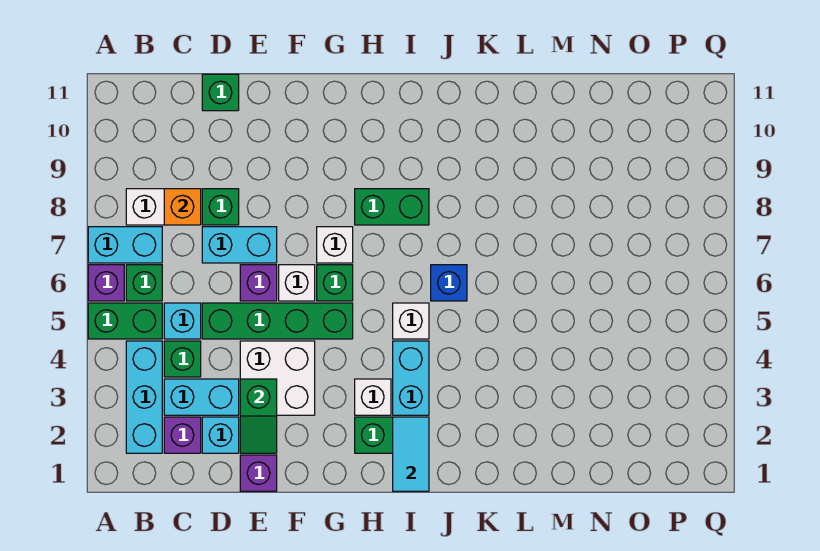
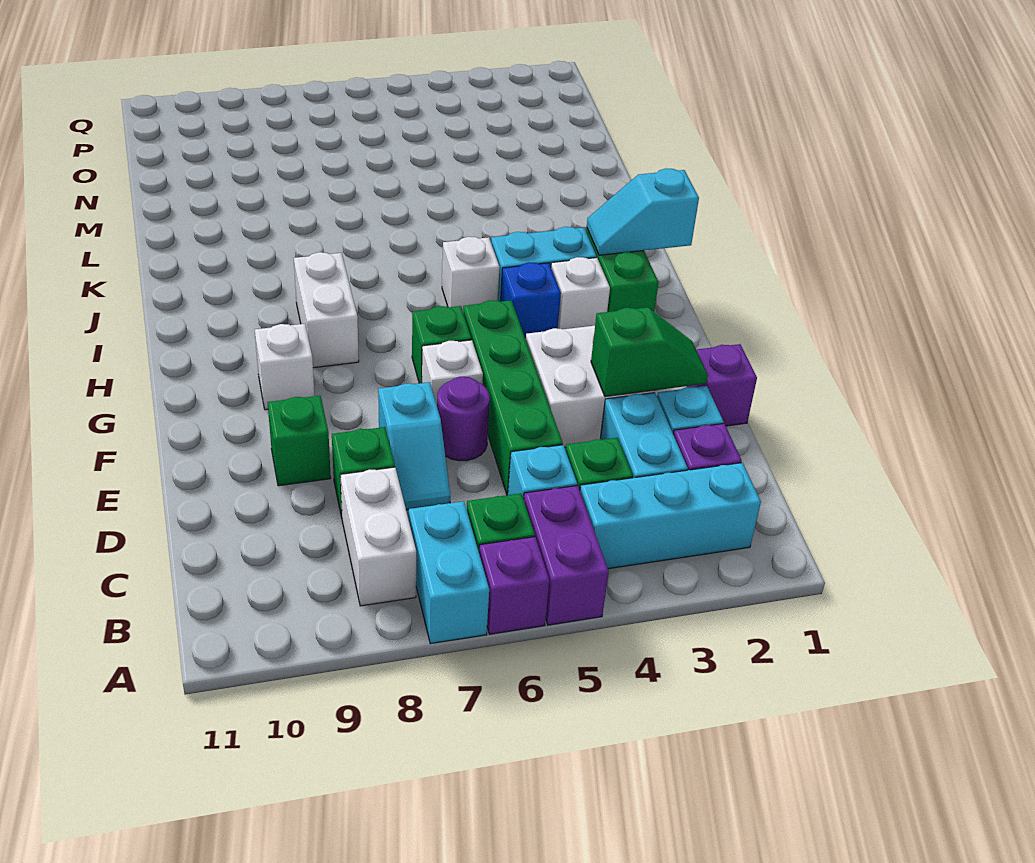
green 1x2 brick [88,303,162,339] -> purple 1x2 brick [524,486,609,625]
orange 1x1 brick [164,189,201,225] -> none
cyan 1x2 brick [202,227,277,263] -> cyan 1x2 slope [378,382,450,510]
green 1x1 brick [202,74,239,111] -> green 1x1 brick moved to [268,396,331,486]
purple 1x1 brick [240,265,277,301] -> purple 1x1 round brick [437,377,490,461]
white 1x1 brick [317,227,353,263] -> white 1x1 brick moved to [255,324,315,410]
green 1x2 brick [355,189,429,225] -> white 1x2 brick [294,252,359,368]
cyan 1x2 tile [393,417,429,491] -> cyan 1x2 slope [587,168,699,255]
blue 1x1 brick [431,265,467,301] -> blue 1x1 brick moved to [501,262,561,339]

